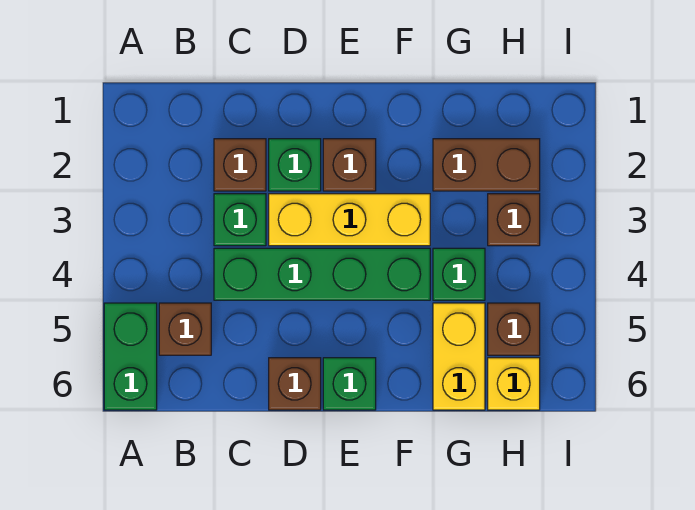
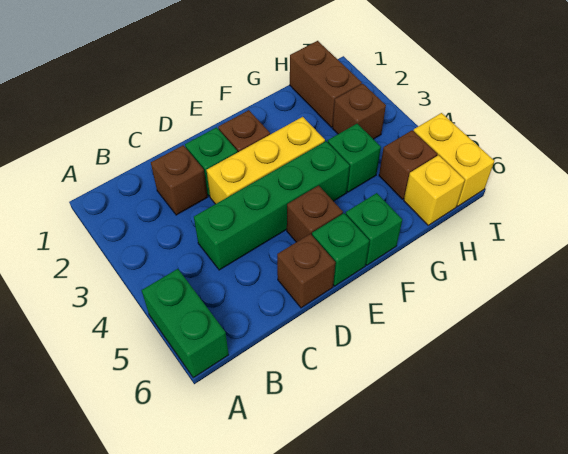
brown 1x1 brick [159,303,211,355] -> brown 1x1 brick moved to [287,186,343,242]
green 1x1 brick [214,194,266,246] -> green 1x1 brick moved to [346,193,402,265]
brown 1x2 brick [433,139,540,191] -> brown 1x2 brick turned to [290,41,362,127]
yellow 1x2 brick [433,303,485,410] -> yellow 1x2 brick moved to [414,113,494,206]

